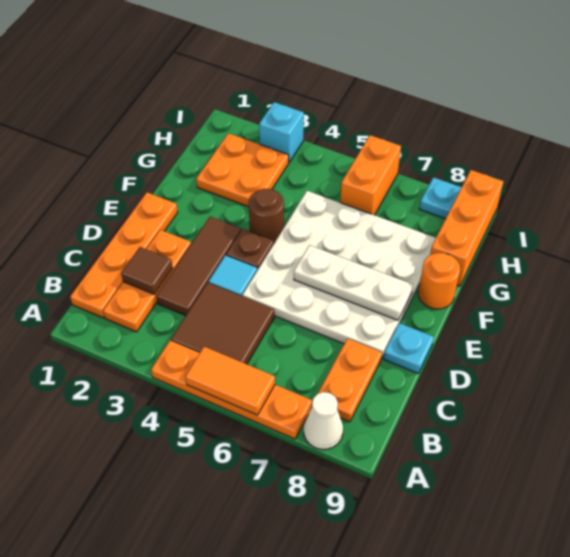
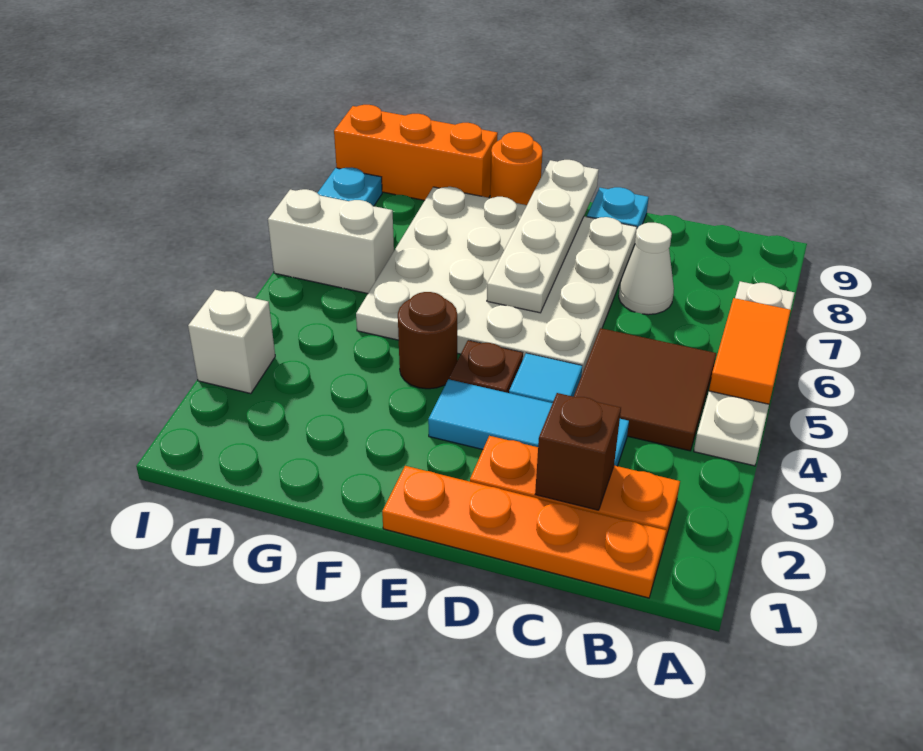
orange 1x4 plate [151,341,312,439] -> white 1x4 plate [694,281,794,466]
white 1x1 cone [304,392,343,449] -> white 1x1 cone moved to [619,223,674,315]
orange 1x2 plate [318,339,382,422] -> none
brown 1x1 tile [121,247,173,294] -> brown 1x1 brick [535,393,621,510]
brown 1x3 tile [156,217,241,316] -> cyan 1x3 tile [428,379,629,466]
white 1x3 plate [294,245,413,320] -> white 1x4 plate [487,160,599,313]
orange 2x2 plate [196,133,289,207] -> none
orange 1x2 brick [340,135,401,215] -> white 1x2 brick [268,189,394,294]
cyan 1x1 brick [259,102,304,162] -> white 1x1 brick [188,290,275,394]

